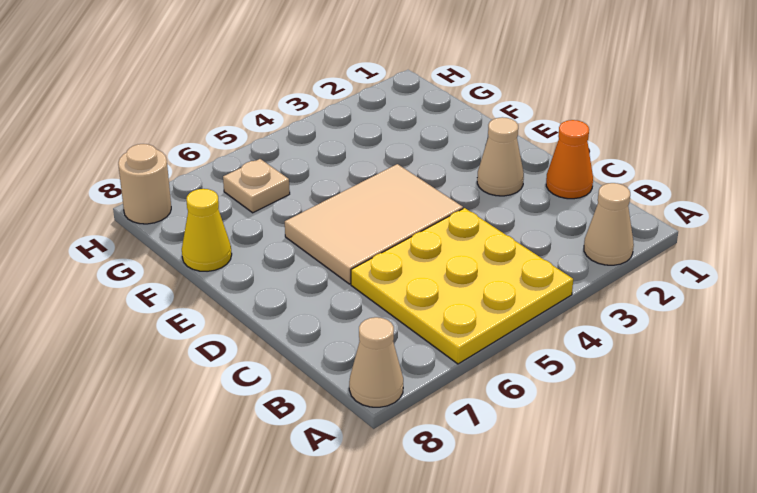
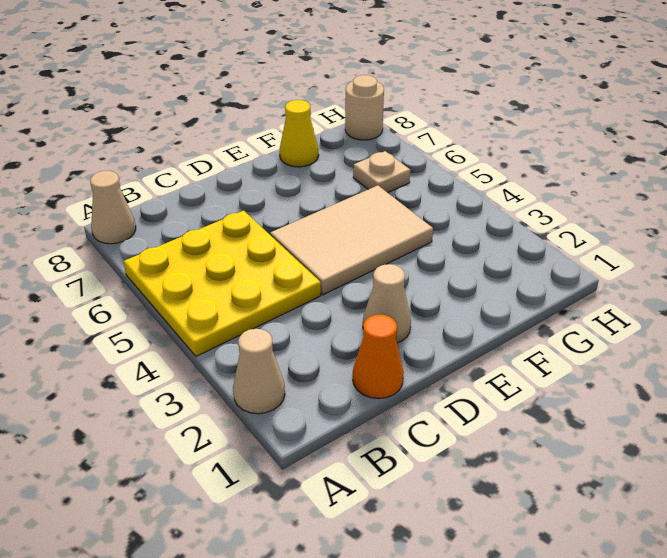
tan 2x3 tile [285,164,463,284] -> tan 2x3 tile turned to [270,185,433,295]

